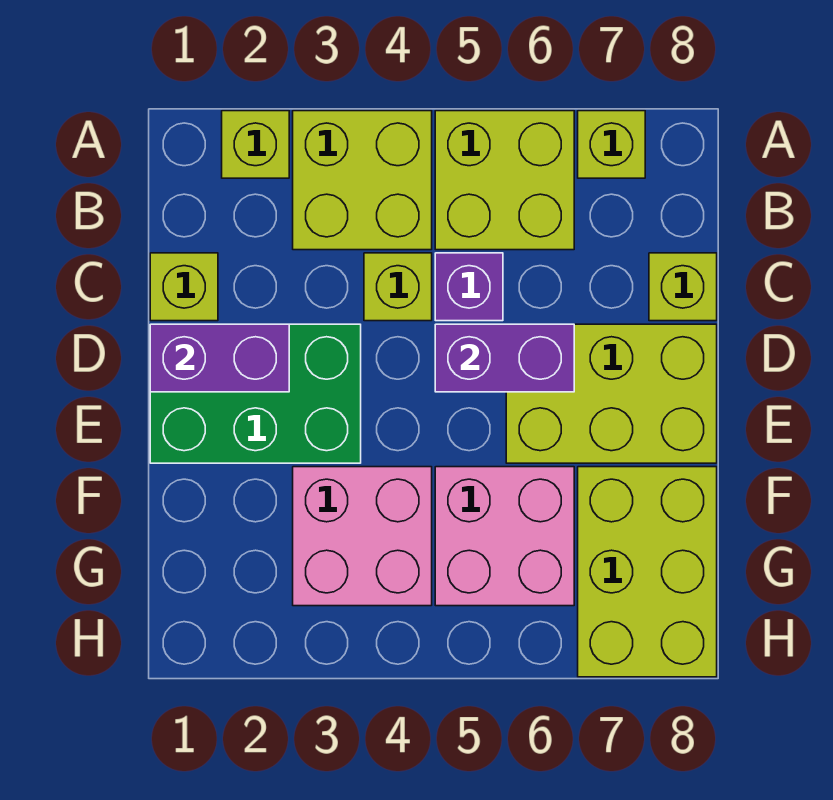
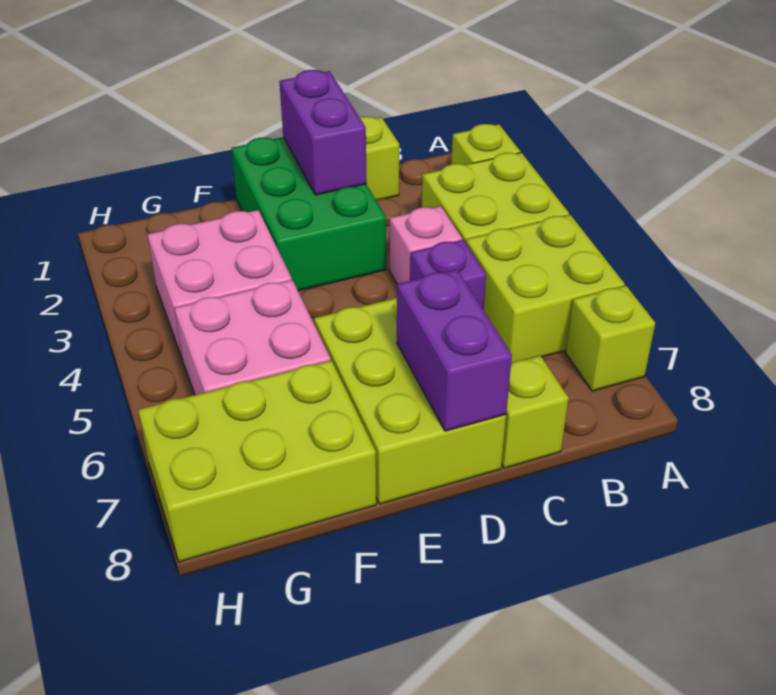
lime 1x1 brick [364,253,432,321] -> pink 1x1 brick [390,206,462,284]
purple 1x2 brick [435,324,574,392] -> purple 1x2 brick moved to [397,270,512,431]

